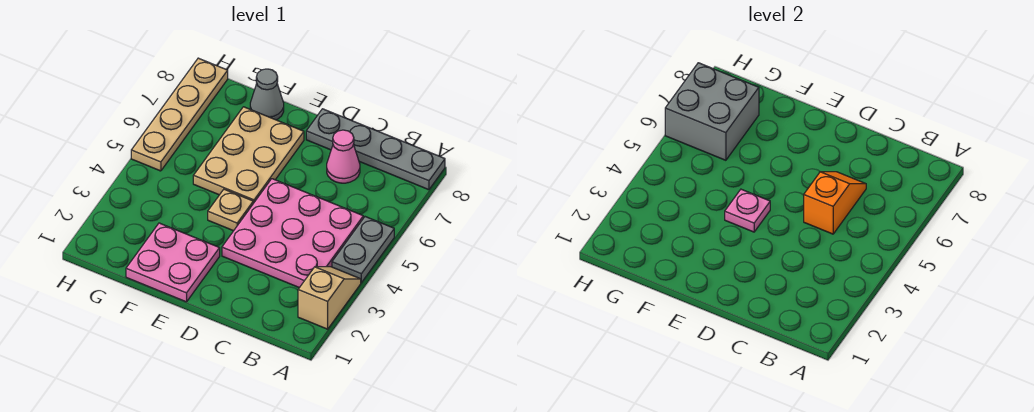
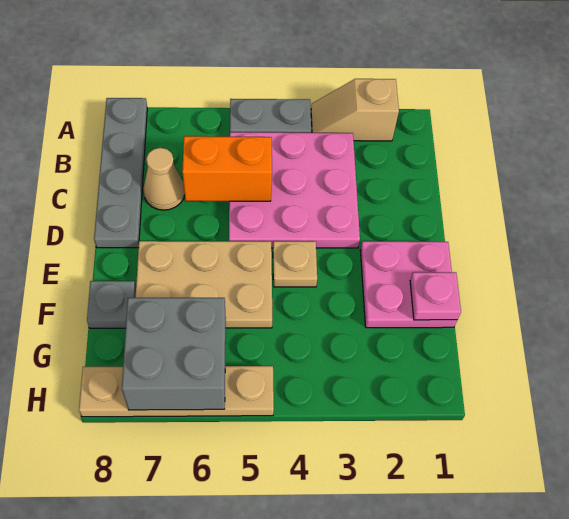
orange 1x2 slope [804,172,866,234] -> orange 1x2 brick [182,136,272,201]
pink 1x1 cone [327,130,360,183] -> tan 1x1 cone [143,148,185,210]
pink 1x1 plate [725,189,770,232] -> pink 1x1 plate moved to [410,272,461,320]
grey 1x1 cone [250,69,284,120] -> grey 1x1 plate [87,281,136,328]

